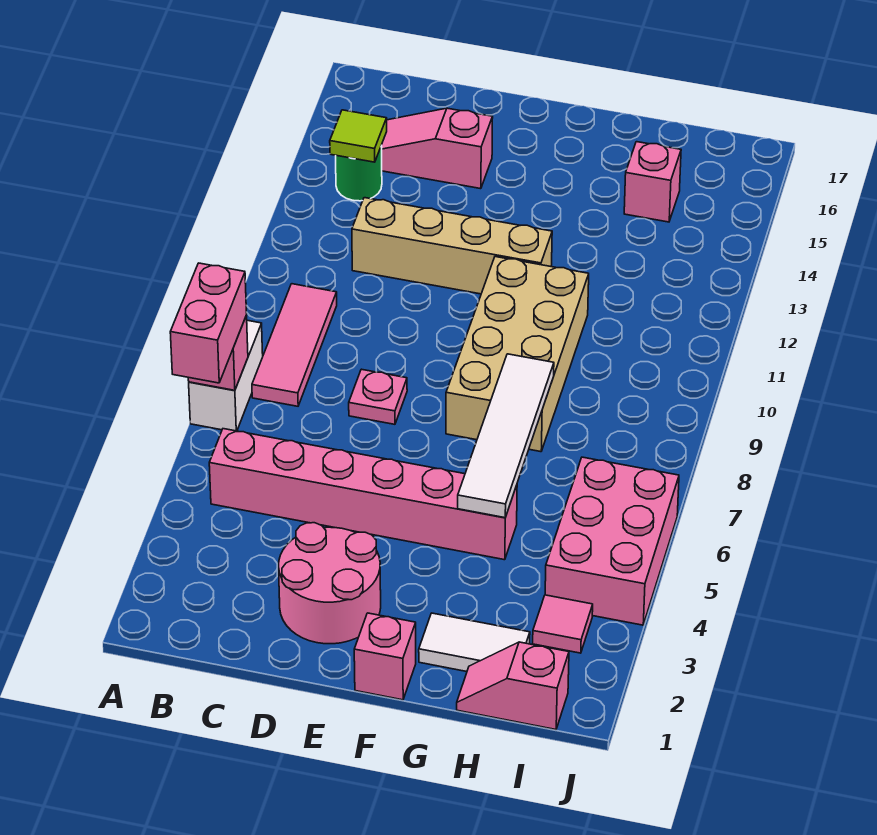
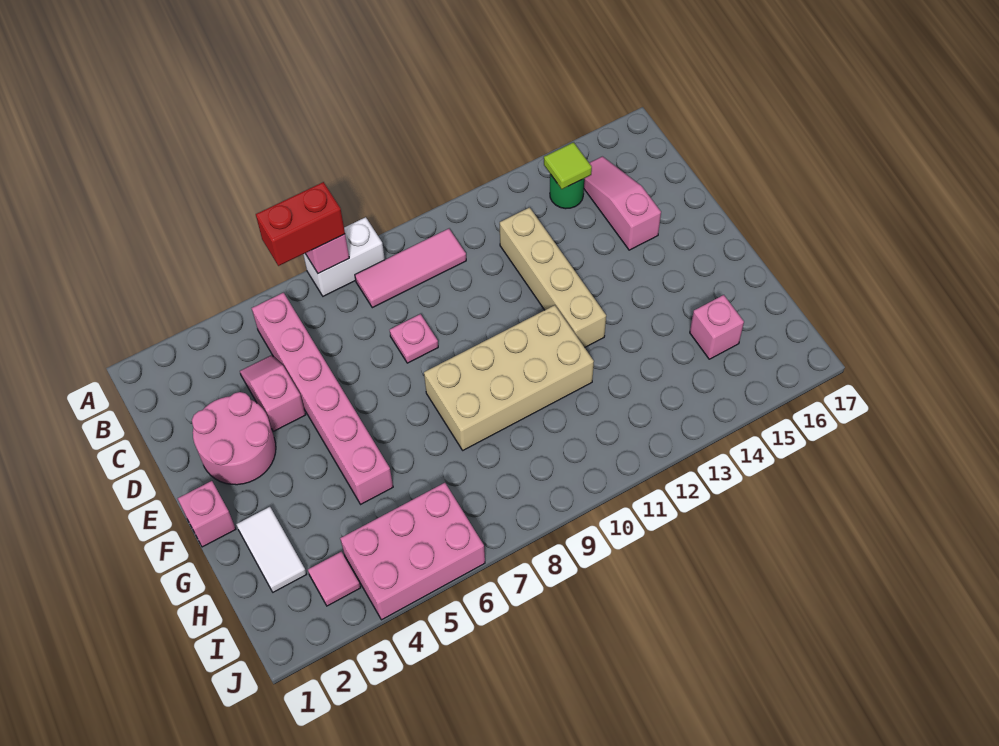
pink 1x2 brick [170,263,247,383] -> red 1x2 brick [256,182,345,266]
white 1x4 tile [458,354,554,518] -> none
pink 1x2 slope [457,642,569,730] -> pink 1x2 slope moved to [240,355,306,431]

